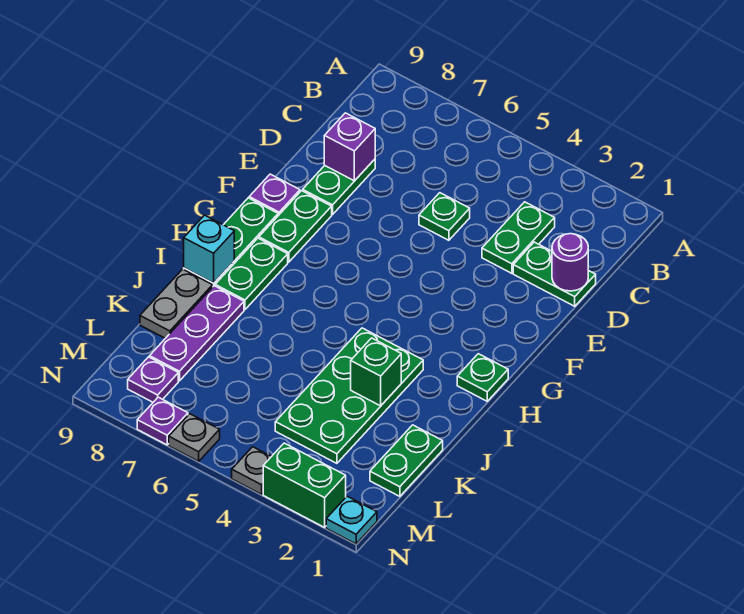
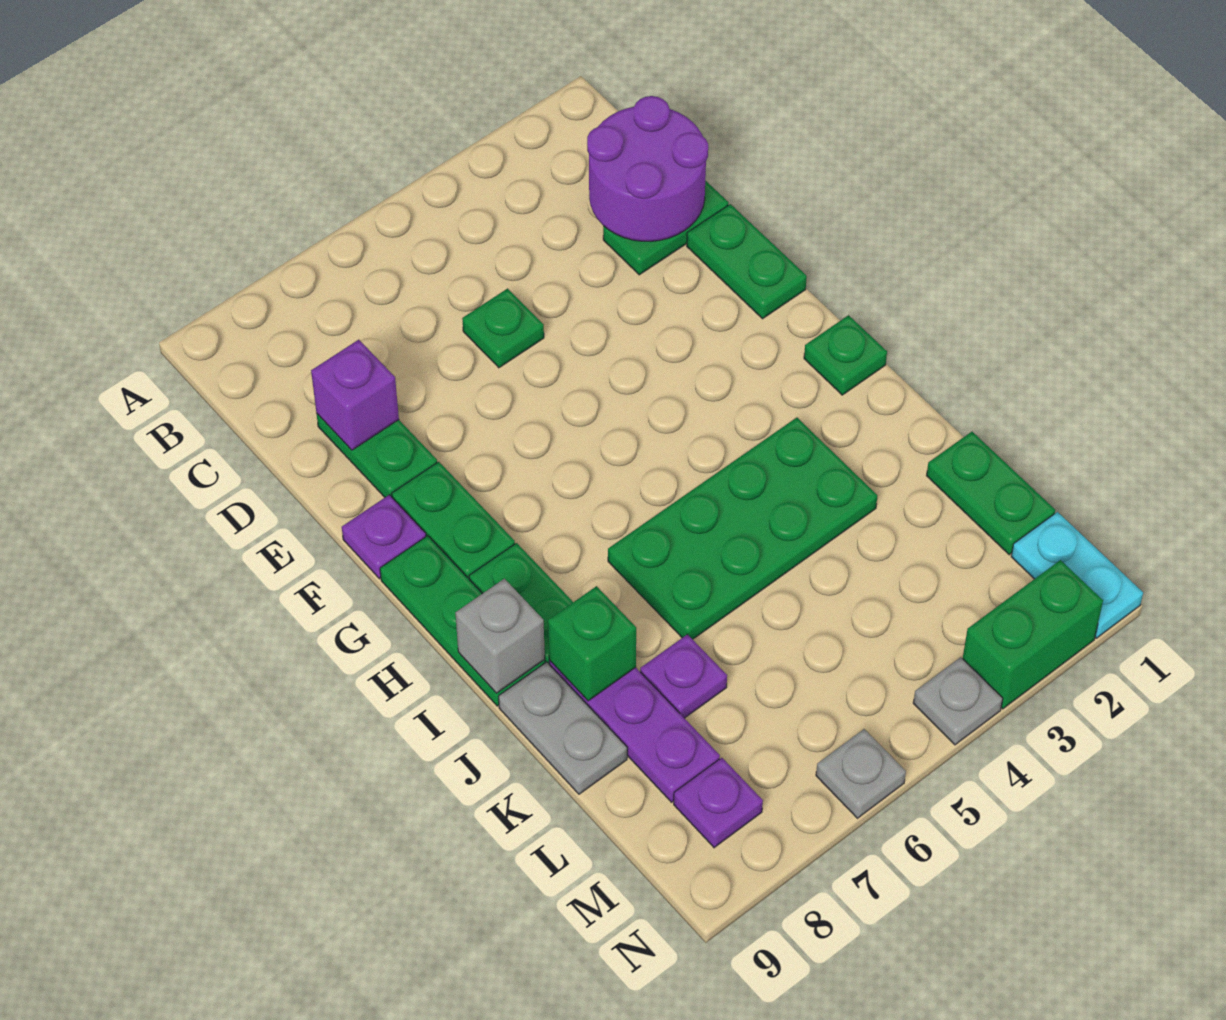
green 1x2 plate [482,202,555,273] -> green 1x2 plate moved to [687,204,807,319]
purple 1x1 round brick [552,234,588,291] -> purple 2x2 round brick [587,96,708,241]
green 2x4 plate [275,328,423,463] -> green 2x4 plate turned to [608,418,877,639]
cyan 1x1 brick [184,215,234,283] -> grey 1x1 brick [455,579,545,693]
green 1x1 brick [351,338,401,406] -> green 1x1 brick moved to [548,586,636,701]
cyan 1x1 plate [326,496,377,544] -> cyan 1x2 plate [1011,512,1143,638]
purple 1x1 plate [137,397,188,445] -> purple 1x1 plate moved to [640,634,727,718]

